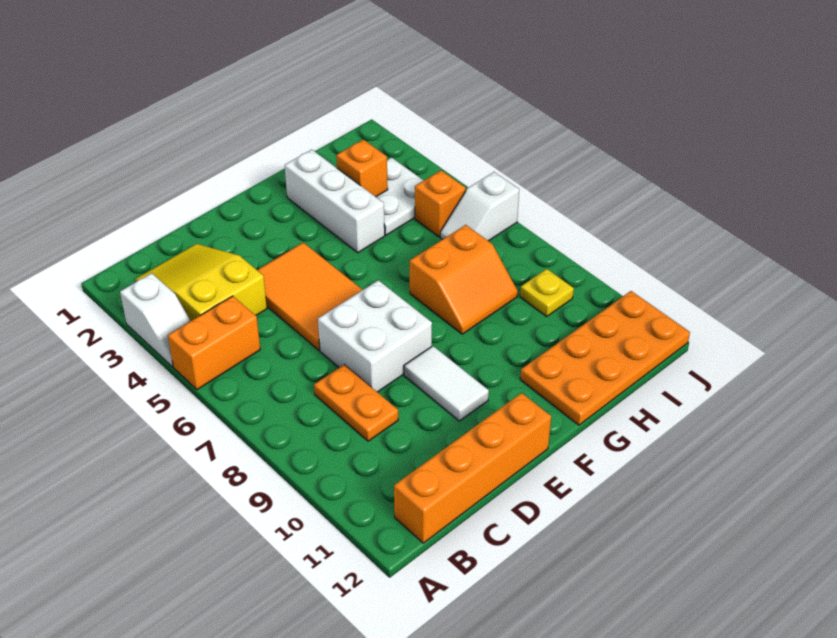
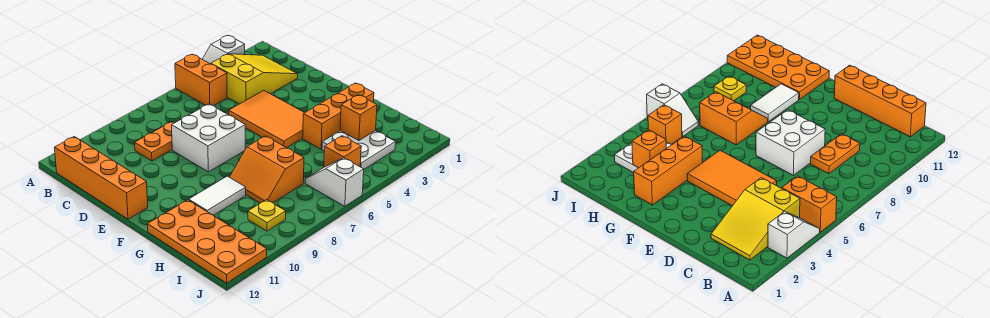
orange 2x3 tile [257,243,362,350] -> orange 2x3 tile turned to [229,91,305,148]
white 1x2 tile [404,346,489,421] -> white 1x2 tile moved to [189,176,246,215]
white 1x3 brick [285,150,385,253] -> orange 1x3 brick [303,83,374,149]

